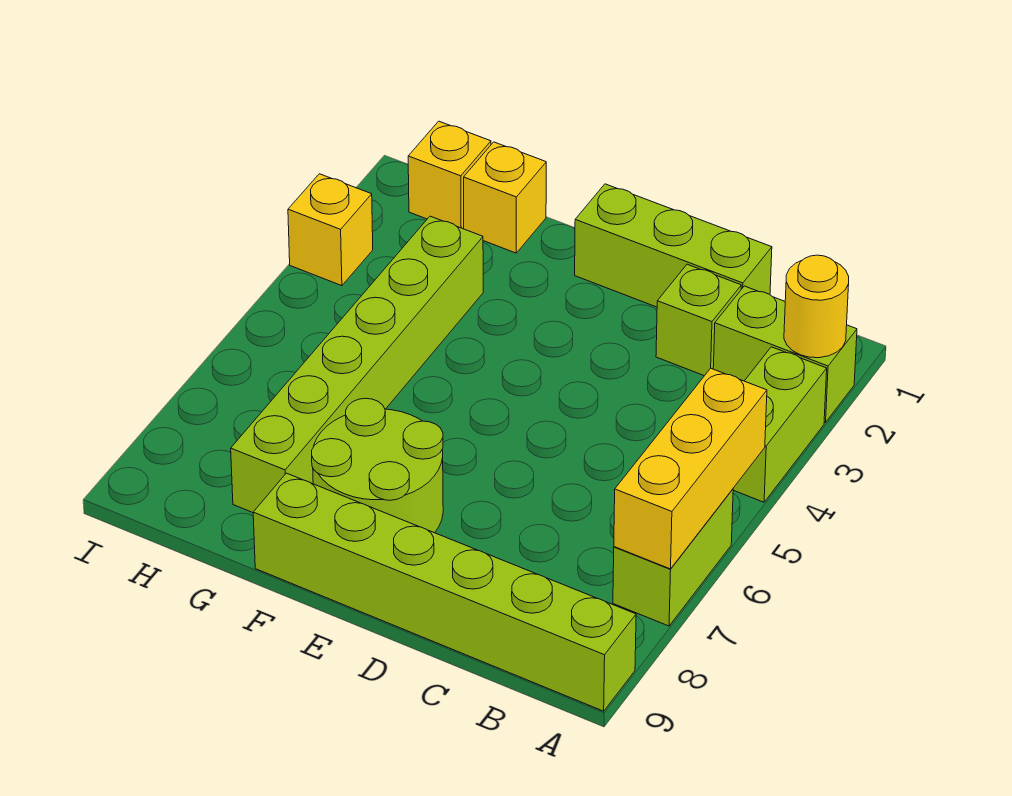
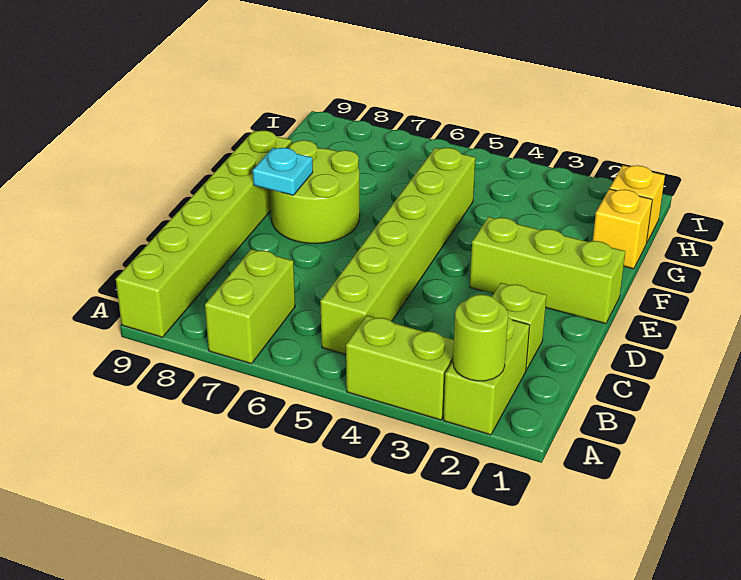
yellow 1x1 round brick [784,255,849,358] -> lime 1x1 round brick [453,294,508,381]
yellow 1x3 brick [614,368,767,569] -> none
lime 1x2 brick [613,489,733,626] -> lime 1x2 brick turned to [205,249,295,364]
lime 1x3 brick [575,184,772,307] -> lime 1x3 brick turned to [470,217,625,324]
none -> cyan 1x1 plate [253,148,313,195]
lime 1x6 brick [231,216,483,513] -> lime 1x6 brick turned to [320,148,475,355]
yellow 1x1 brick [288,174,373,286] -> none

